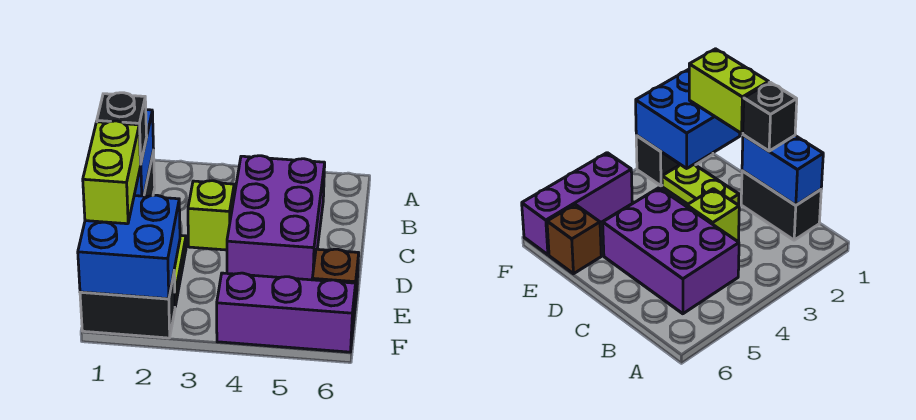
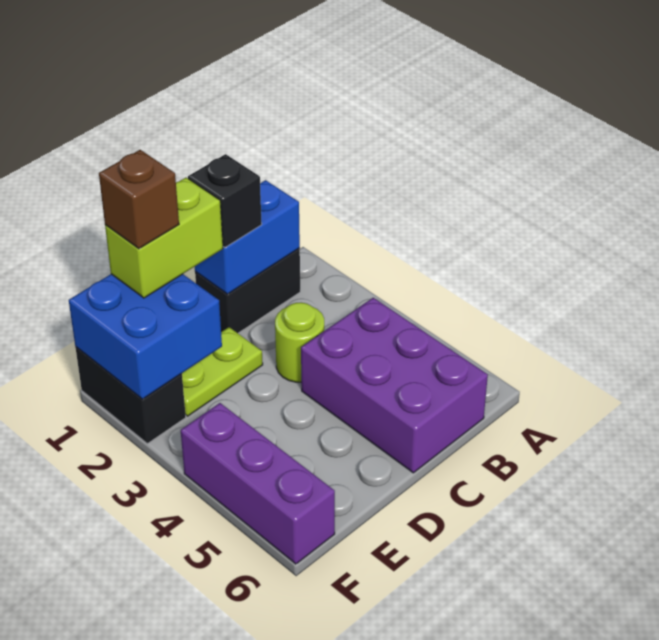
purple 2x3 brick [227,156,325,280] -> purple 2x3 brick turned to [301,298,488,473]
lime 1x1 brick [188,181,234,250] -> lime 1x1 round brick [275,303,324,382]
brown 1x1 brick [312,249,359,314] -> brown 1x1 brick moved to [99,150,179,249]

